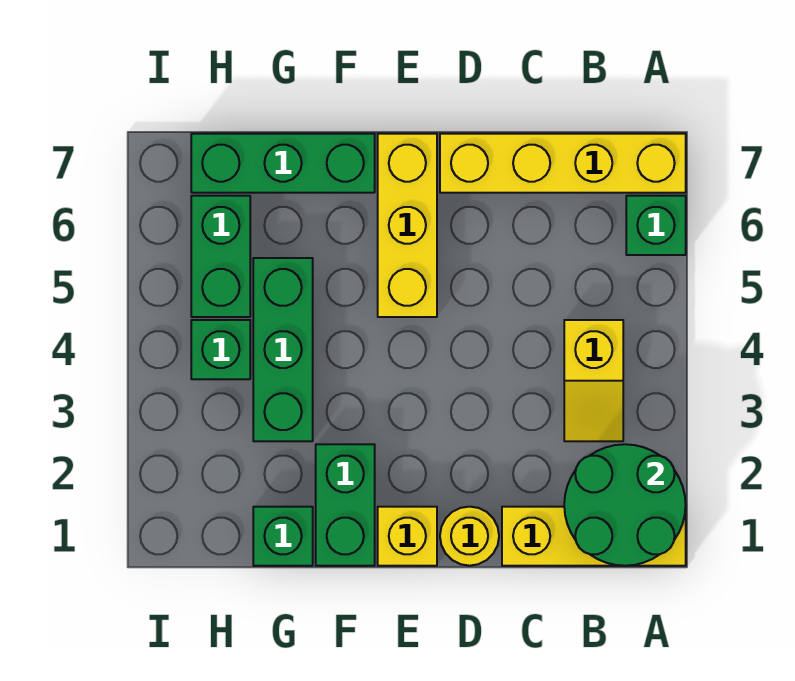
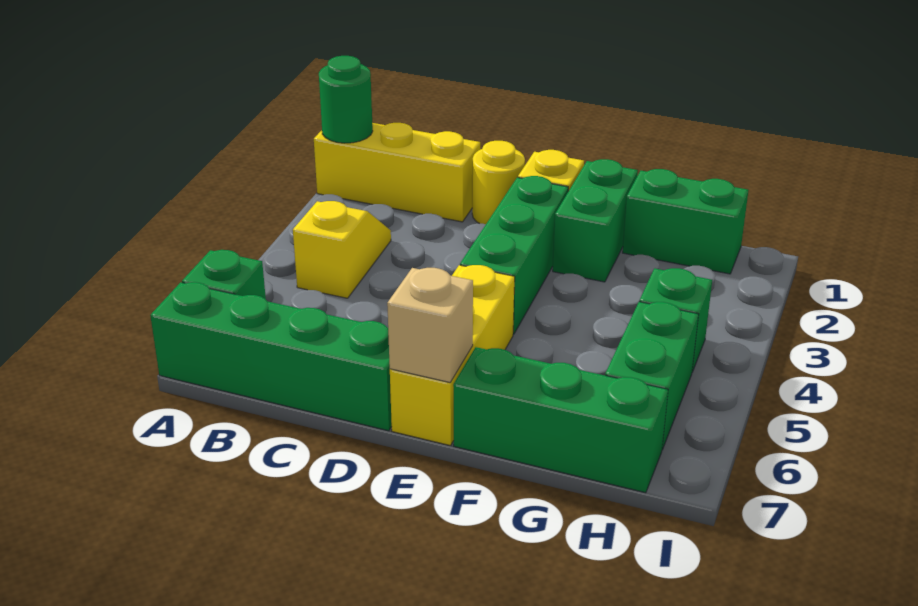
green 2x2 round brick [564,444,686,566] -> green 1x1 round brick [319,56,373,143]
yellow 1x4 brick [440,134,686,193] -> green 1x4 brick [150,282,392,431]
none -> tan 1x1 brick [387,268,473,382]
green 1x1 brick [253,507,313,566] -> green 1x2 brick [623,169,748,274]
green 1x3 brick [253,258,313,441] -> green 1x3 brick moved to [460,176,568,334]

